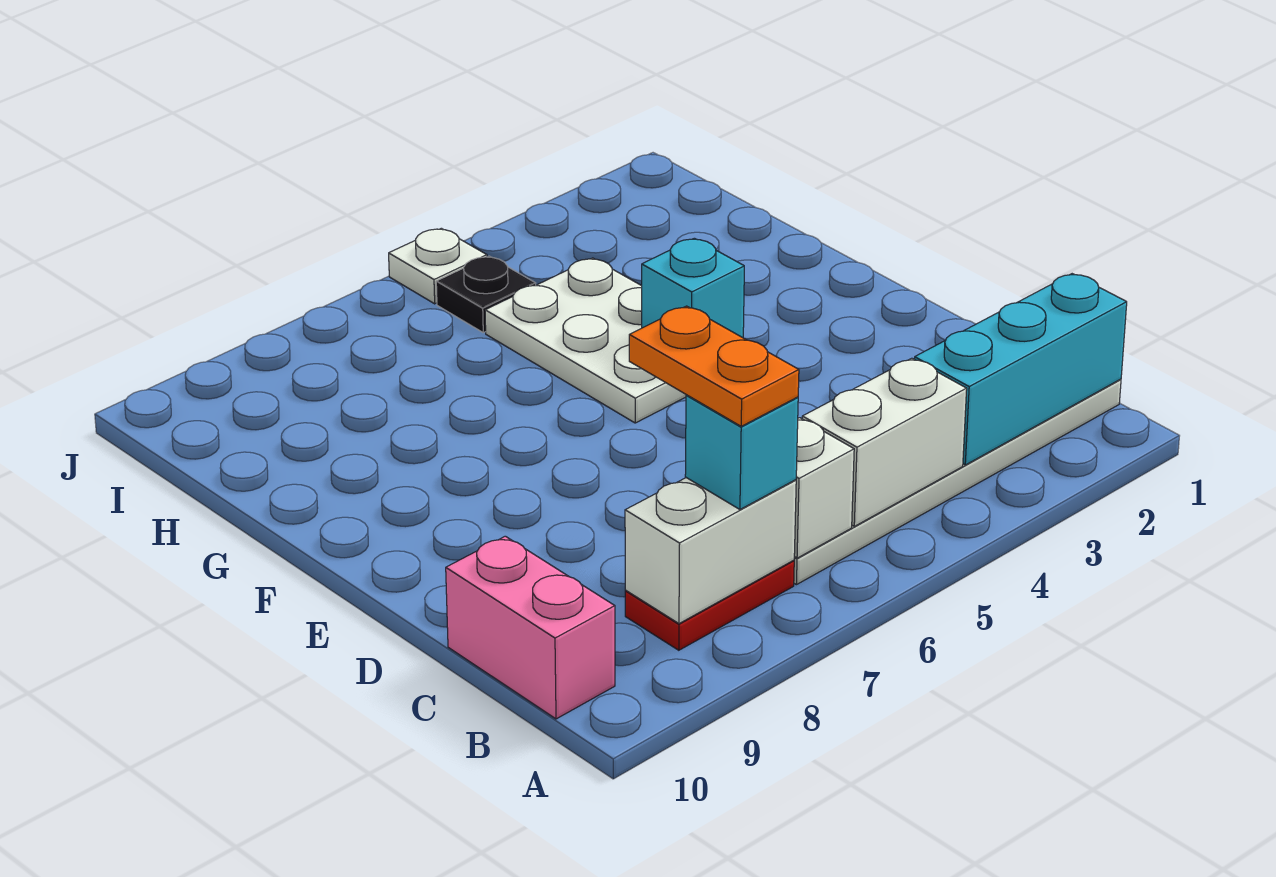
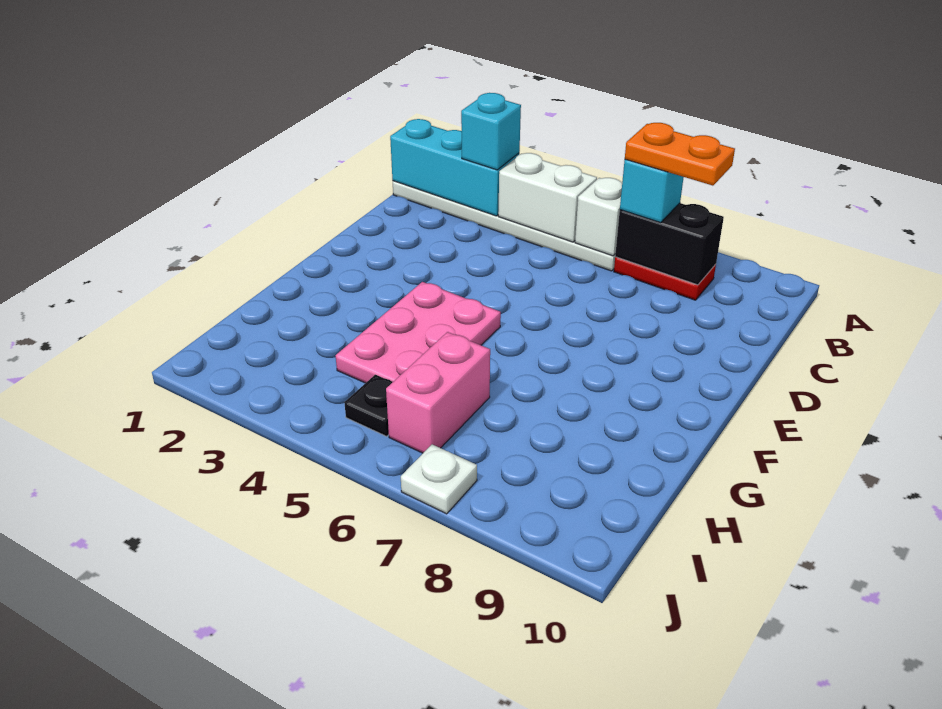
white 1x2 brick [625,478,796,624] -> black 1x2 brick [615,203,724,285]
orange 1x2 plate [629,306,799,426] -> orange 1x2 plate turned to [625,123,735,186]
pink 1x2 brick [446,536,615,719] -> pink 1x2 brick moved to [386,332,490,453]
white 2x3 plate [485,258,686,423] -> pink 2x3 plate [336,282,501,383]
cyan 1x1 brick [642,238,744,338] -> cyan 1x1 brick moved to [461,93,521,170]
white 1x1 plate [389,228,487,304] -> white 1x1 plate moved to [401,444,477,514]

